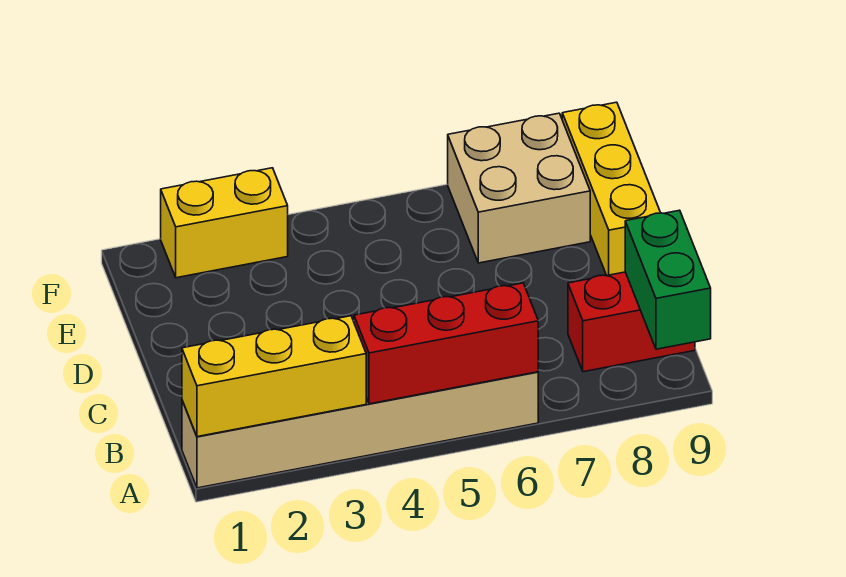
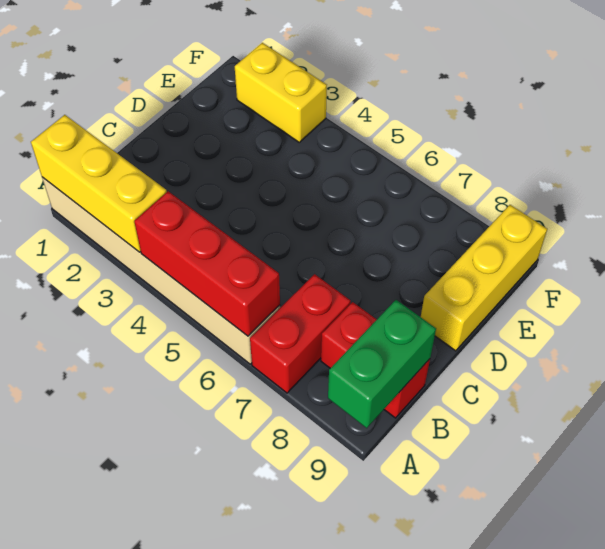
none -> red 1x2 brick [250,274,351,393]
tan 2x2 brick [448,113,590,263] -> none

